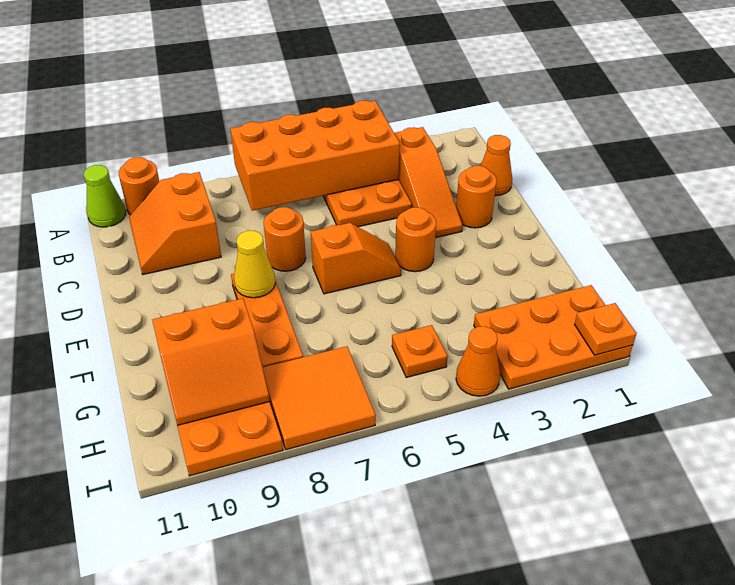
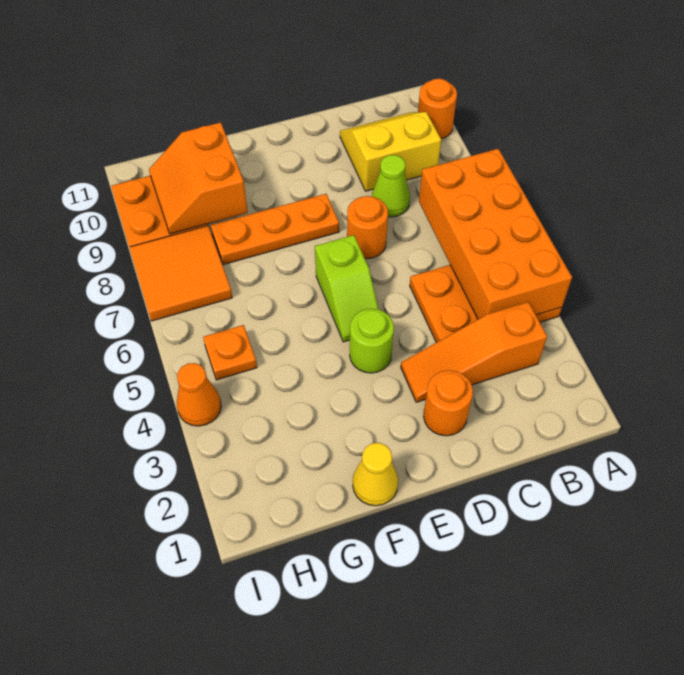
lime 1x1 cone [84,165,126,227] -> lime 1x1 cone moved to [372,155,410,217]
orange 2x2 slope [129,172,221,275] -> yellow 2x2 slope [340,112,441,191]
orange 1x1 cone [481,135,512,196] -> none
orange 1x1 round brick [395,207,436,272] -> lime 1x1 round brick [350,308,394,373]
orange 1x2 slope [311,223,401,294] -> lime 1x2 slope [315,235,379,342]
yellow 1x1 cone [234,231,275,298] -> yellow 1x1 cone moved to [353,443,398,506]
orange 2x3 plate [474,285,633,389] -> none
orange 1x1 plate [575,303,637,355] -> none

